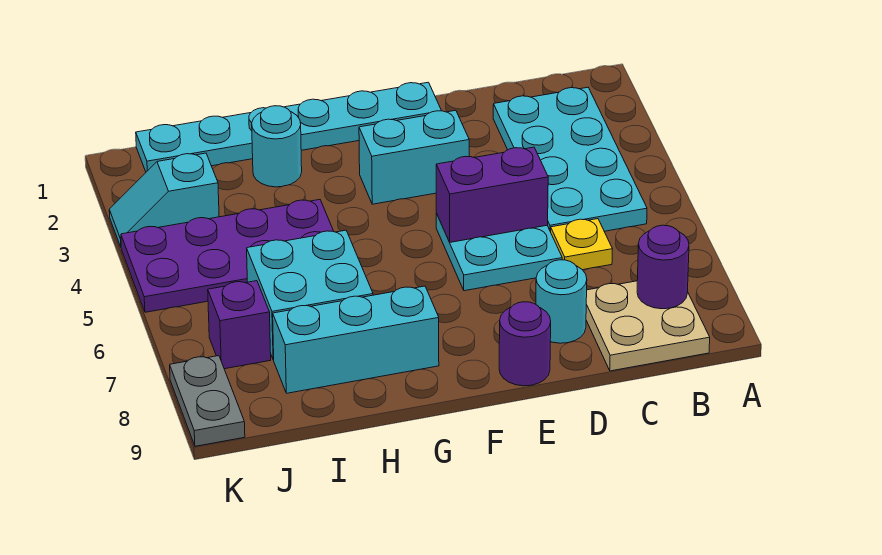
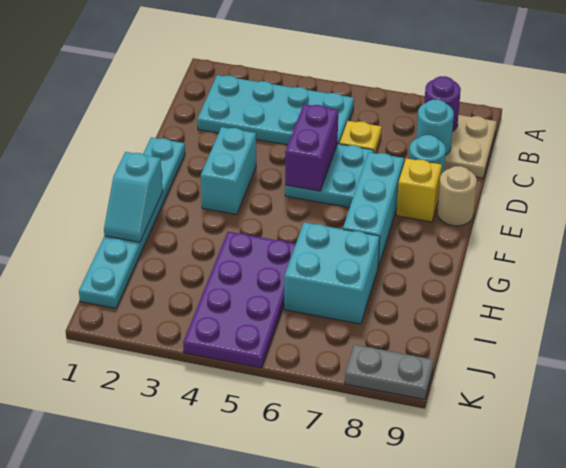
none -> yellow 1x1 brick [396,158,442,222]
purple 1x1 round brick [499,302,551,386] -> tan 1x1 round brick [437,166,477,226]
cyan 1x3 brick [273,286,439,393] -> cyan 1x3 brick moved to [343,152,404,267]
cyan 1x1 round brick [252,106,302,187] -> cyan 1x1 round brick moved to [416,100,454,156]
cyan 1x2 slope [109,153,219,247] -> cyan 1x2 slope moved to [104,152,163,242]
purple 1x1 brick [208,281,271,369] -> none

